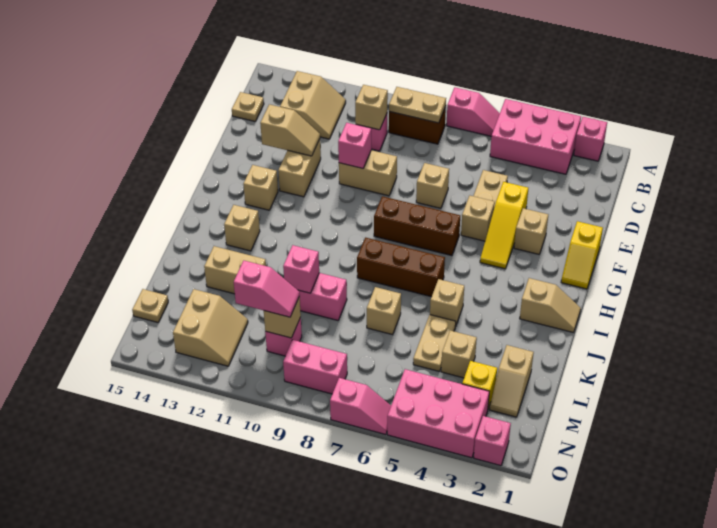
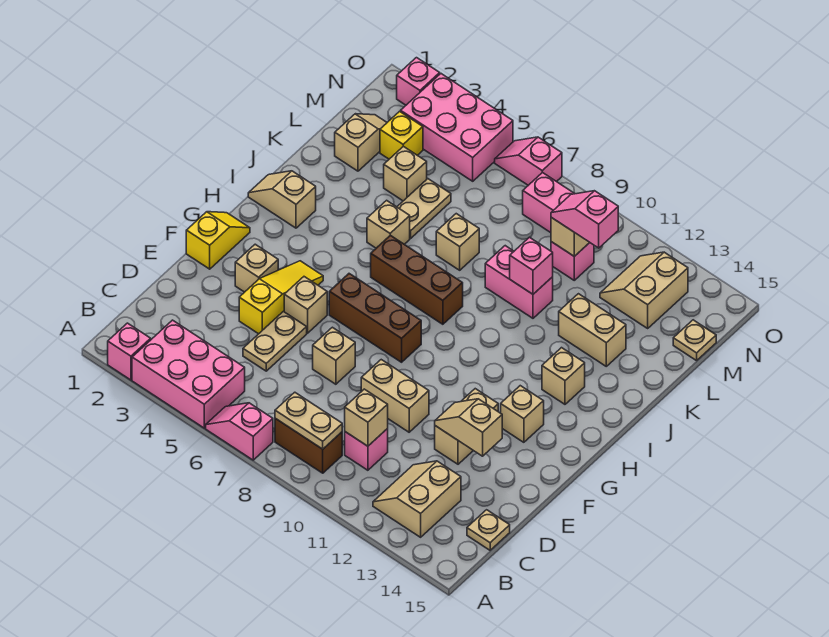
pink 1x1 brick [338,123,371,168] -> none

